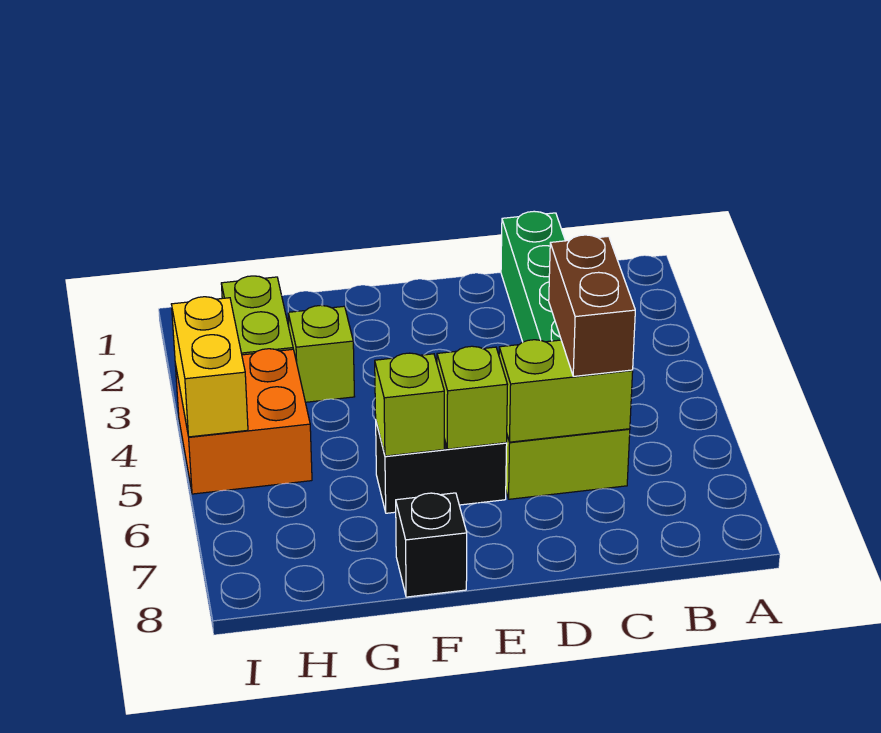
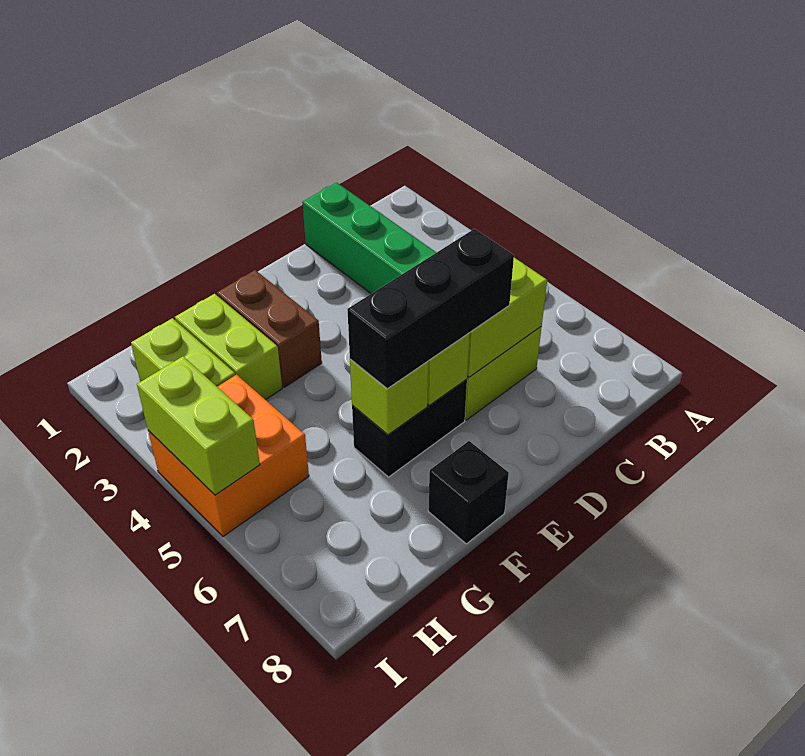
brown 1x2 brick [549,235,635,376] -> brown 1x2 brick moved to [217,270,322,387]
none -> black 1x3 brick [347,229,514,389]
lime 1x1 brick [288,305,355,402] -> lime 1x2 brick [175,294,282,400]
yellow 1x2 brick [172,297,248,437] -> lime 1x2 brick [137,357,260,495]

